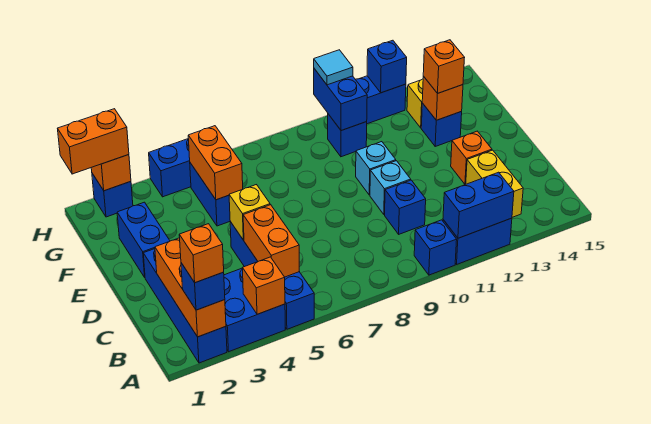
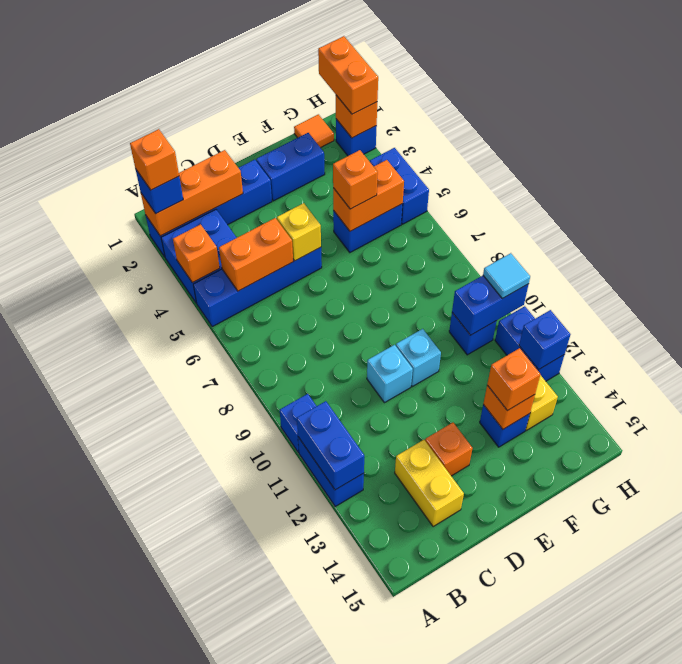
yellow 1x2 brick [466,150,523,217] -> yellow 1x2 brick turned to [395,440,464,527]
blue 1x1 brick [385,180,426,234] -> none
none -> orange 1x1 brick [333,150,378,209]
none -> orange 1x1 tile [294,114,334,148]

